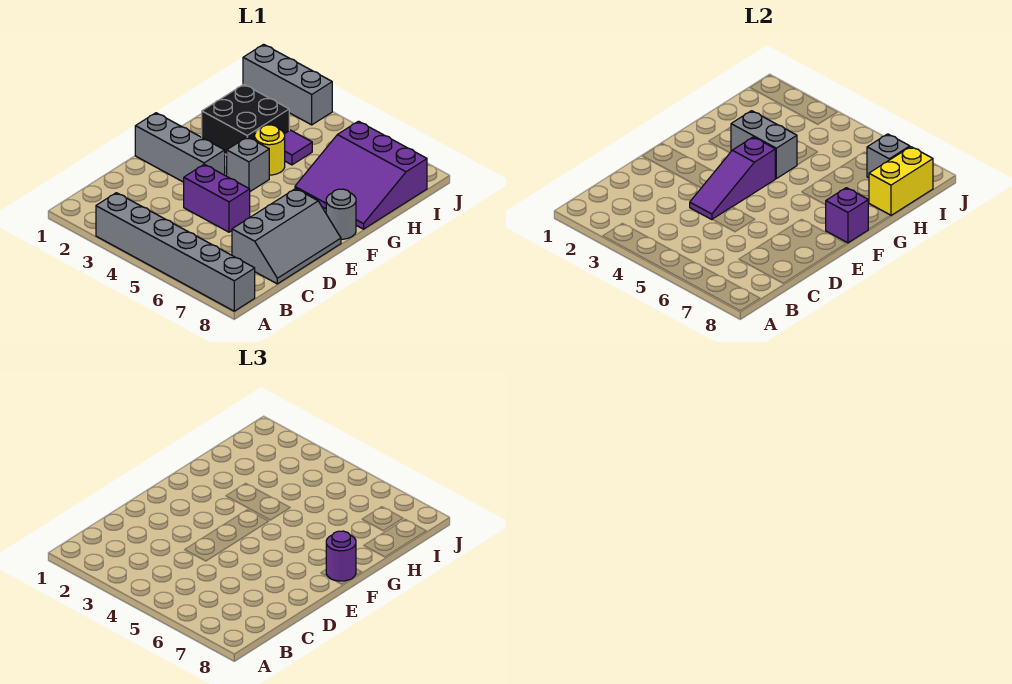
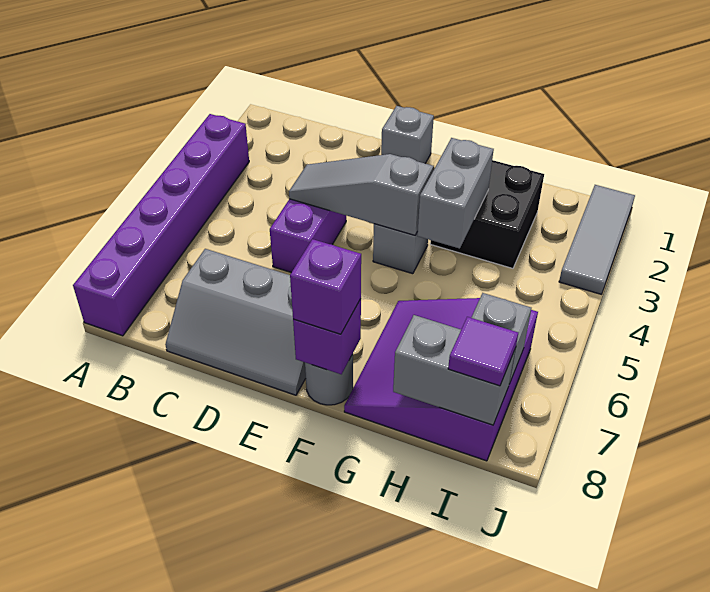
grey 1x6 brick [96,193,255,311] -> purple 1x6 brick [73,114,249,336]
purple 1x3 slope [690,137,775,220] -> grey 1x3 slope [289,154,434,235]
grey 1x3 brick [135,113,225,182] -> grey 1x1 brick [381,106,434,163]
purple 1x1 round brick [326,531,356,581] -> purple 1x1 brick [290,239,361,334]
yellow 1x1 round brick [255,125,285,175] -> none
purple 1x1 tile [284,130,312,165] -> purple 1x1 tile moved to [448,317,518,386]
yellow 1x2 brick [869,147,933,215] -> grey 1x2 brick [393,315,516,425]
grey 1x3 brick [243,44,332,125] -> grey 1x3 tile [559,185,635,294]

